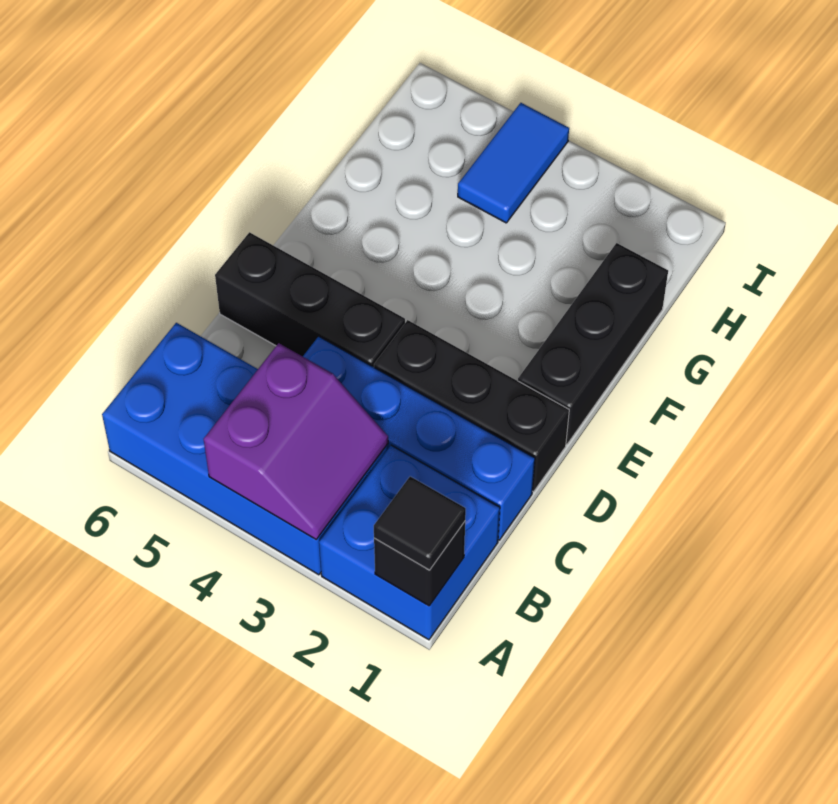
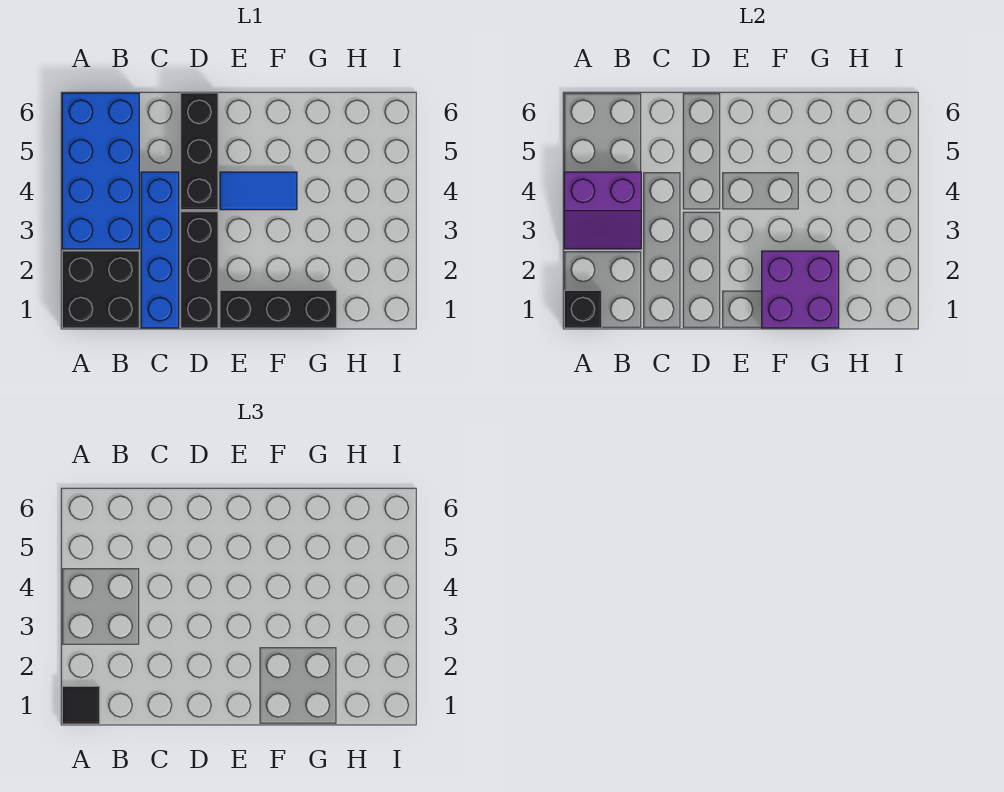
blue 2x2 brick [319,445,500,640] -> black 2x2 brick [62,251,139,328]
none -> purple 2x2 brick [762,251,839,328]
blue 1x2 tile [458,103,569,223] -> blue 1x2 tile moved to [220,172,297,210]

